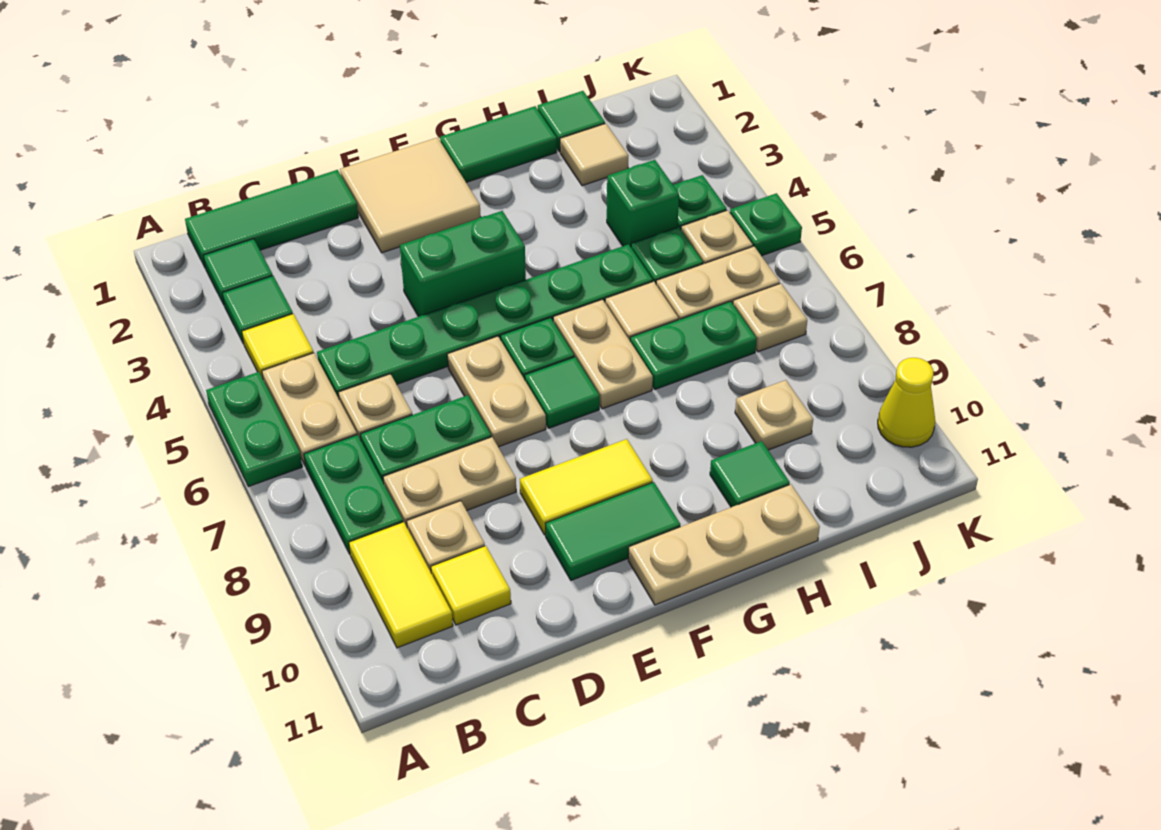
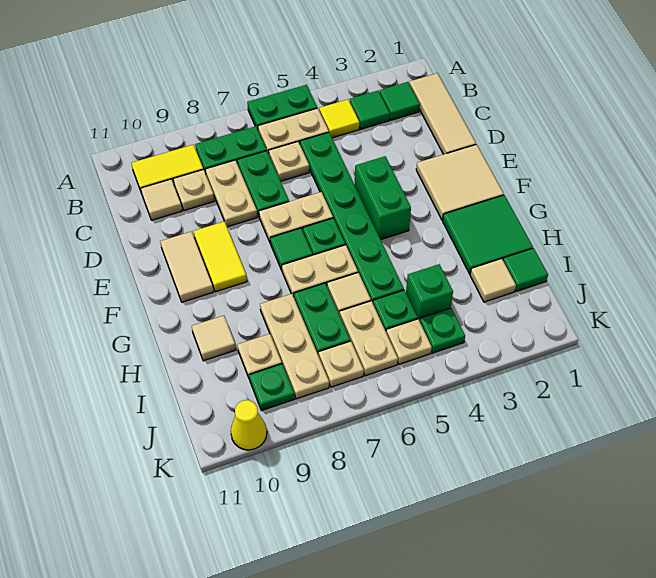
green 1x3 tile [185,170,358,268] -> tan 1x3 tile [409,73,476,154]
yellow 1x1 tile [431,546,511,625] -> tan 1x1 tile [141,179,182,220]
green 1x2 tile [545,482,681,580] -> tan 1x2 tile [160,231,214,302]
tan 1x3 plate [628,484,820,605] -> tan 1x3 plate moved to [260,294,329,399]
green 1x2 tile [440,106,557,182] -> green 2x2 tile [443,195,533,274]
green 1x1 tile [710,441,790,507] -> tan 1x1 tile [192,316,236,361]
green 1x1 plate [730,193,802,256] -> green 1x1 plate moved to [249,364,294,411]

